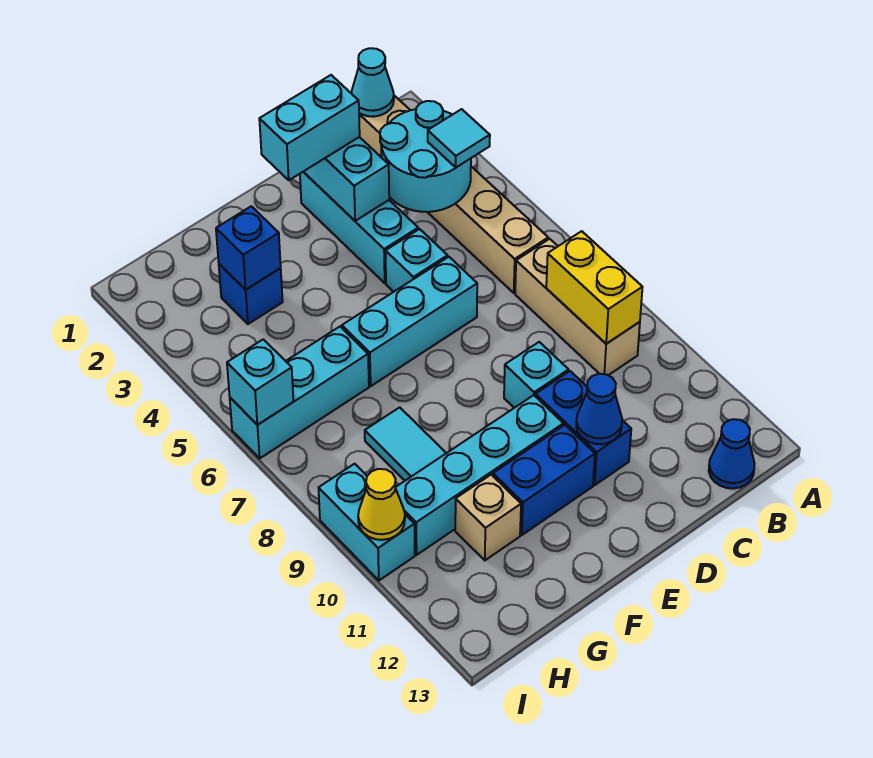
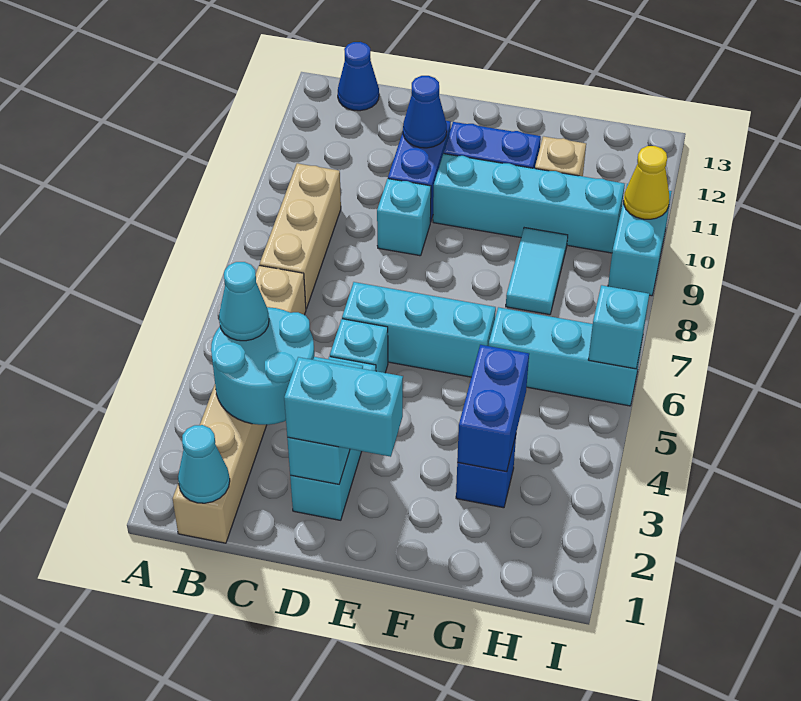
cyan 1x1 tile [428,109,490,167] -> cyan 1x1 cone [219,262,269,341]
yellow 1x2 brick [546,231,642,344] -> none
blue 1x1 brick [216,206,281,290] -> blue 1x2 brick [457,345,529,472]

